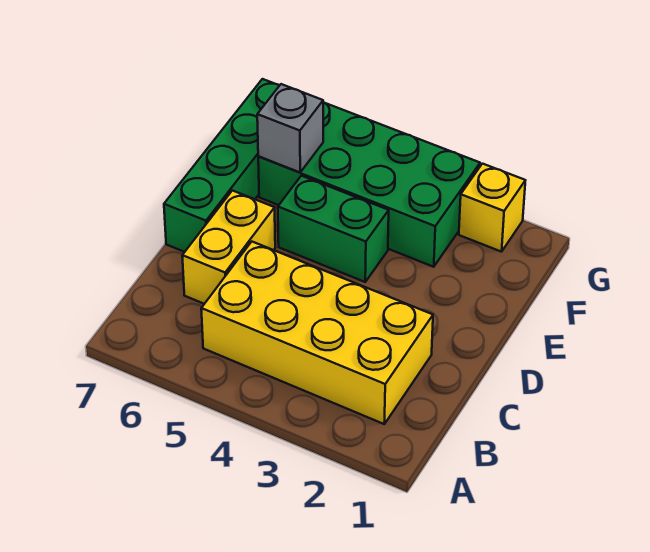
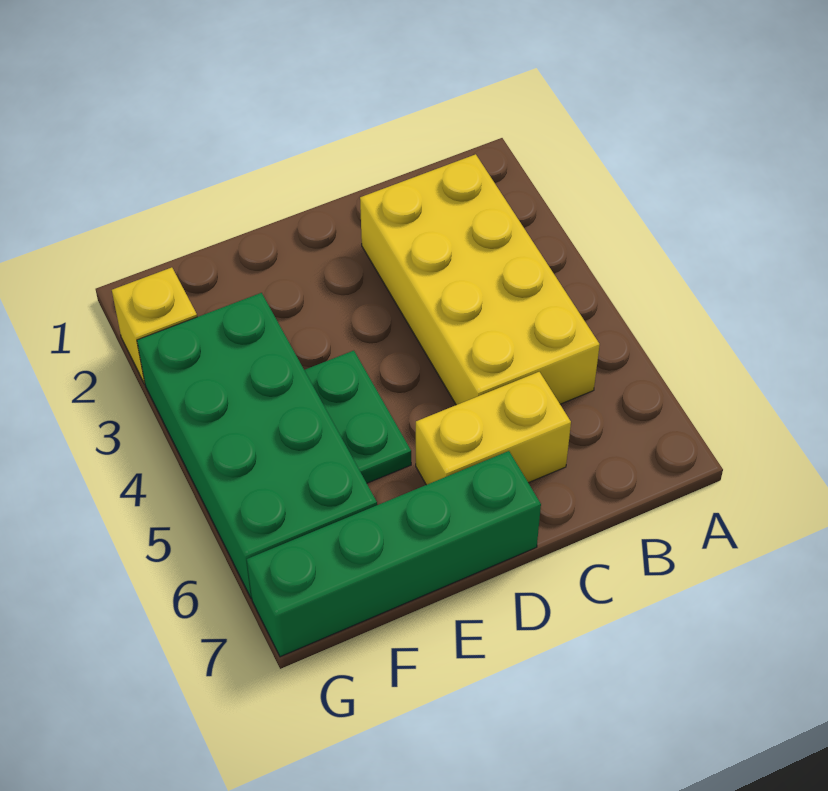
green 1x2 brick [278,176,389,282] -> green 1x2 plate [305,351,411,483]
grey 1x1 brick [257,84,323,173] -> none

